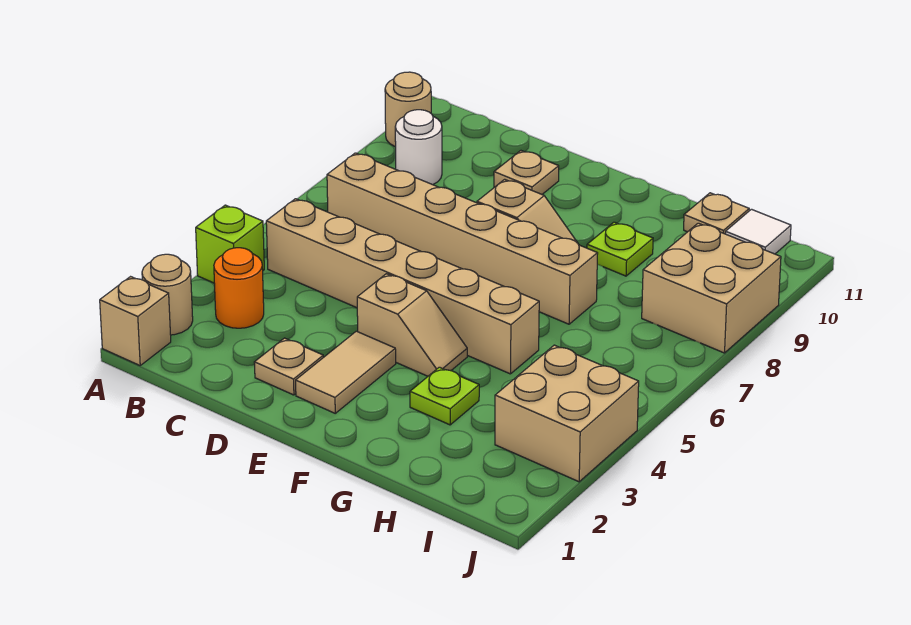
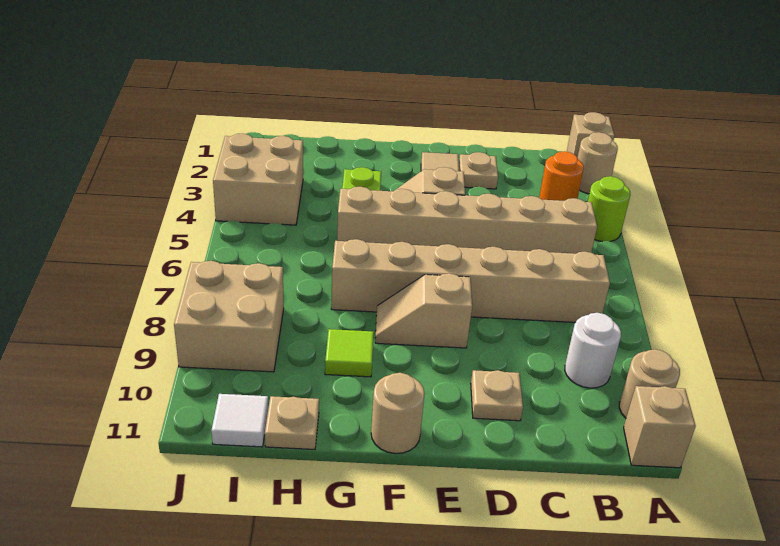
lime 1x1 brick [196,205,264,283] -> lime 1x1 round brick [588,176,630,242]
none -> tan 1x1 brick [624,386,696,468]
none -> tan 1x1 round brick [371,373,425,454]
lime 1x1 plate [587,222,653,276] -> lime 1x1 tile [325,329,374,377]

